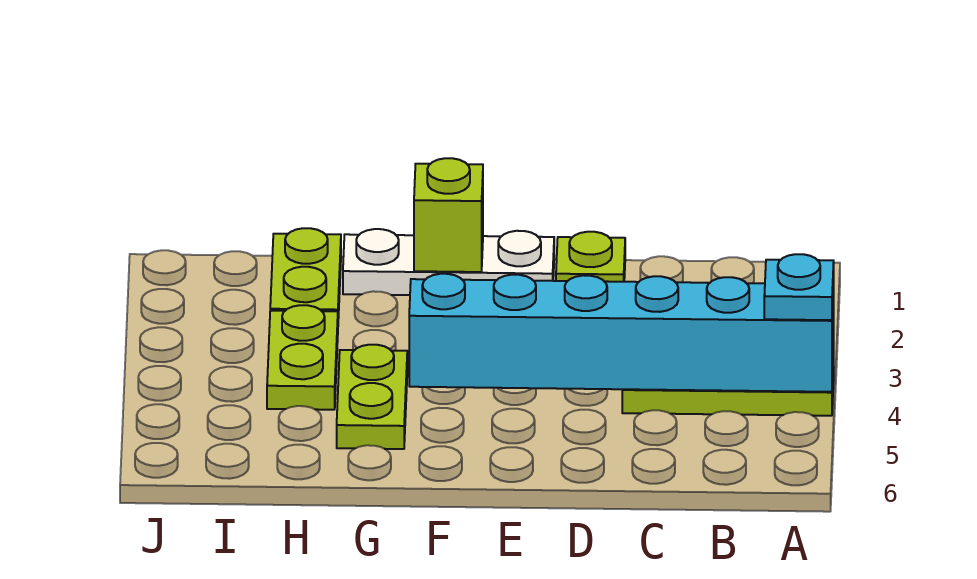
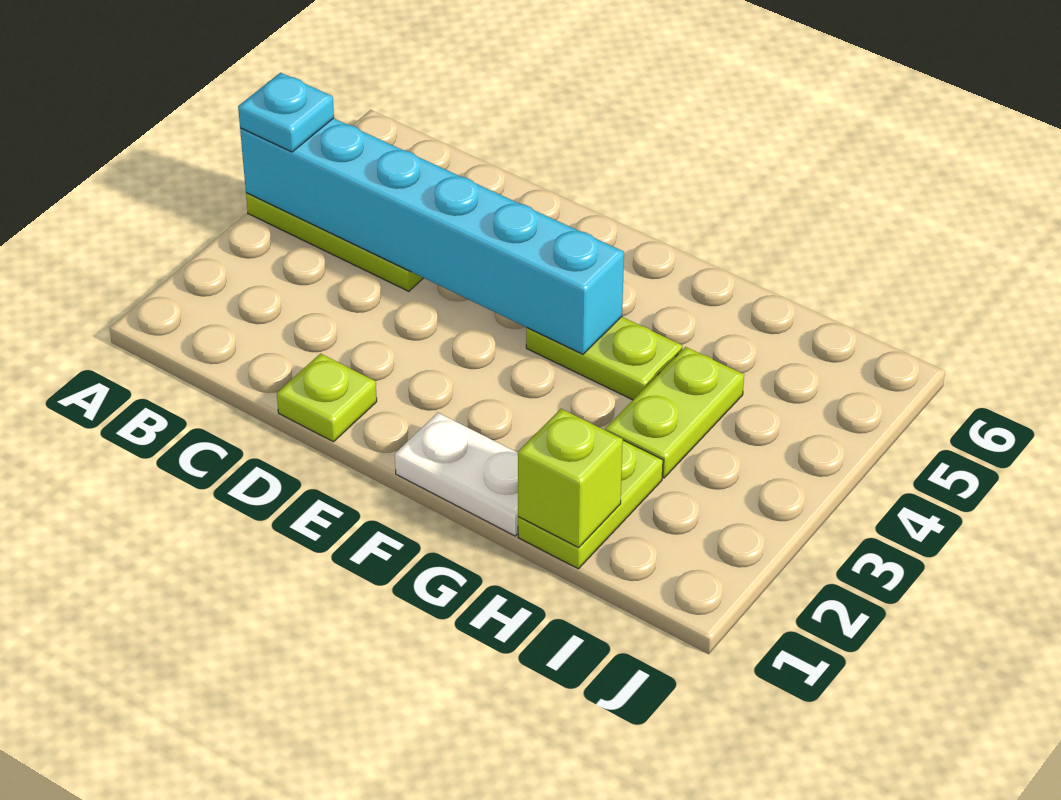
white 1x3 plate [343,229,554,295] -> white 1x2 plate [395,413,518,536]
lime 1x1 brick [414,158,483,272] -> lime 1x1 brick moved to [518,409,623,547]
lime 1x2 plate [337,345,407,449] -> lime 1x2 plate turned to [526,317,682,400]

